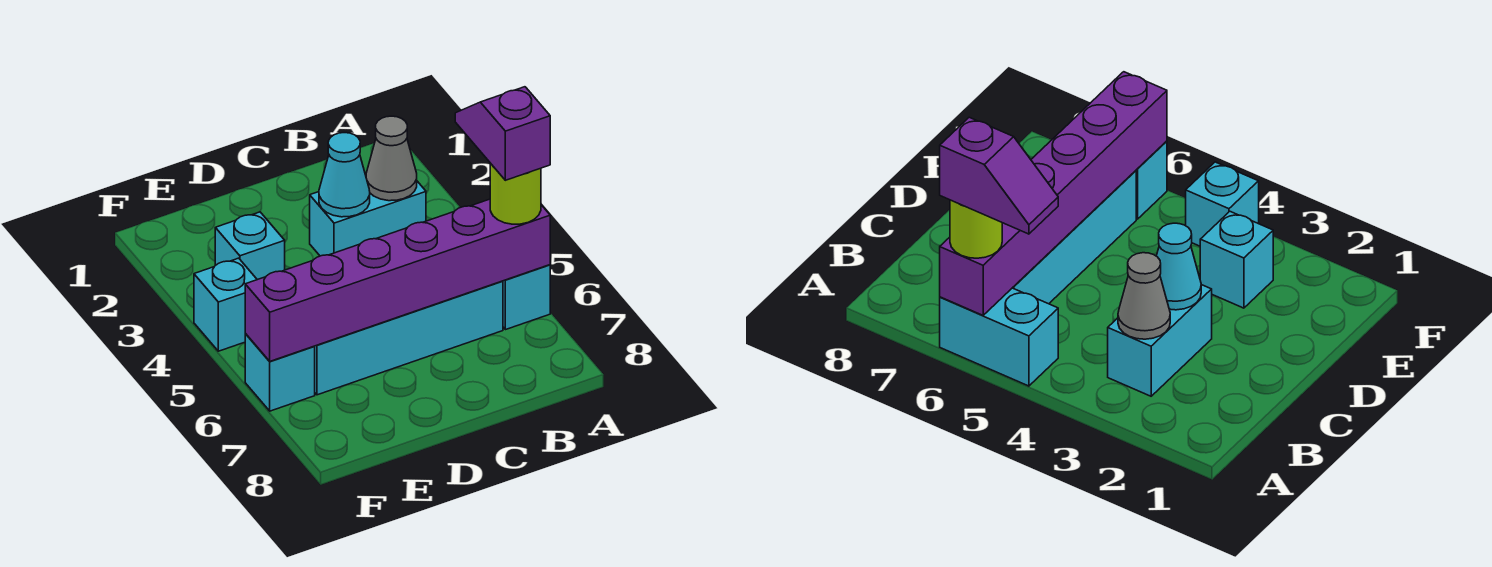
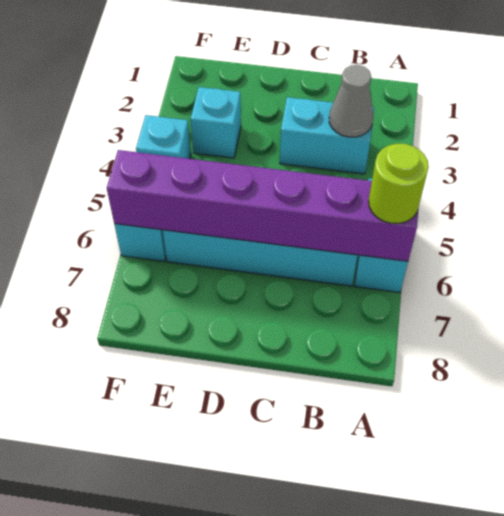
purple 1x2 slope [455,87,550,180] -> none
cyan 1x1 cone [319,133,370,217] -> none

